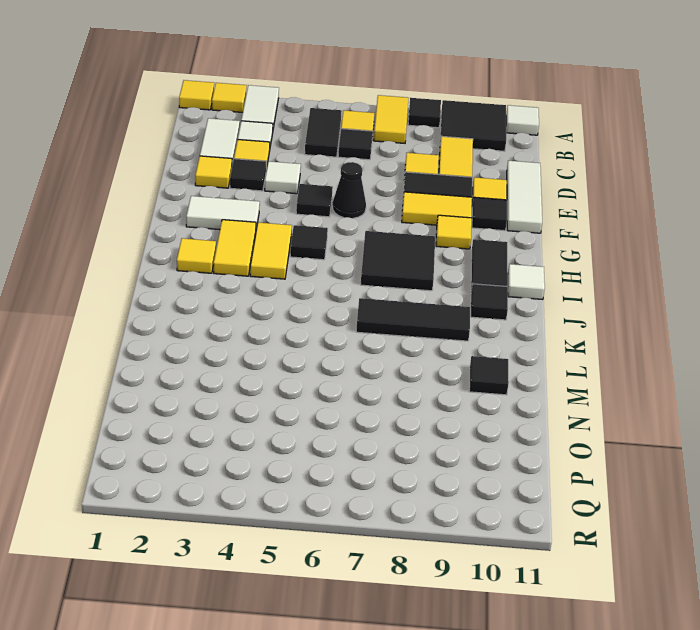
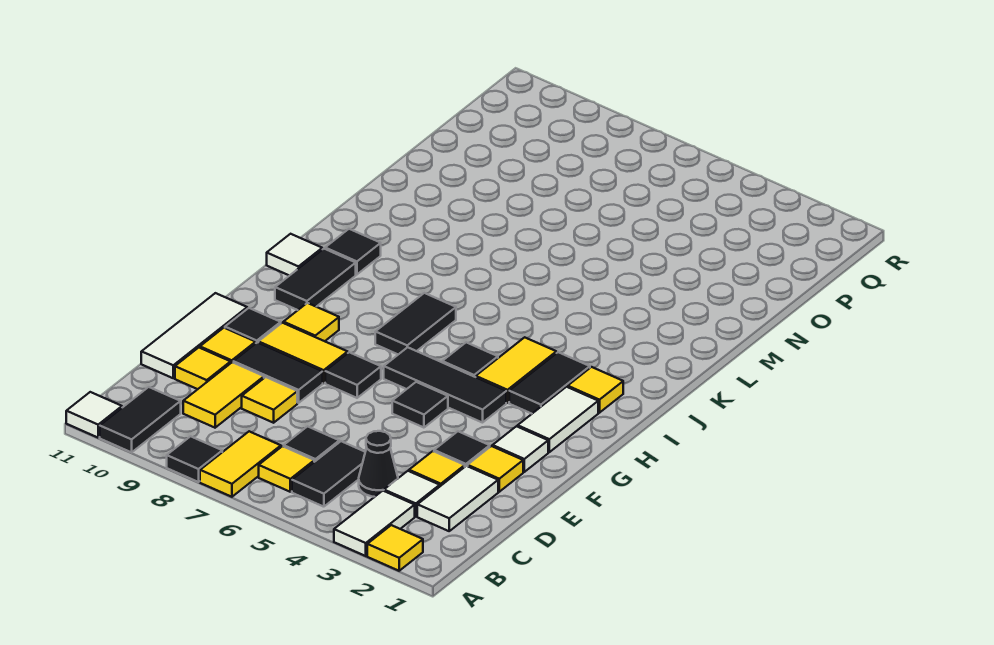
yellow 1x1 tile [179,80,214,110] -> yellow 1x1 tile moved to [175,348,231,389]
black 2x2 tile [440,100,506,151] -> black 1x2 tile [100,387,181,452]
white 1x1 tile [265,161,301,194] -> white 1x1 tile moved to [493,426,548,472]
black 1x1 cone [333,162,366,218] -> black 1x1 cone moved to [359,431,398,497]
white 1x2 tile [186,196,260,230] -> white 1x2 tile turned to [518,387,598,452]
yellow 1x2 tile [214,220,256,276] -> black 1x2 tile [509,352,590,414]
black 2x2 tile [361,231,435,291] -> black 1x2 tile [375,293,456,354]
black 1x3 tile [356,298,470,341] -> black 1x3 tile moved to [384,347,506,423]
black 1x1 tile [469,356,509,395] -> black 1x1 tile moved to [325,352,381,398]

